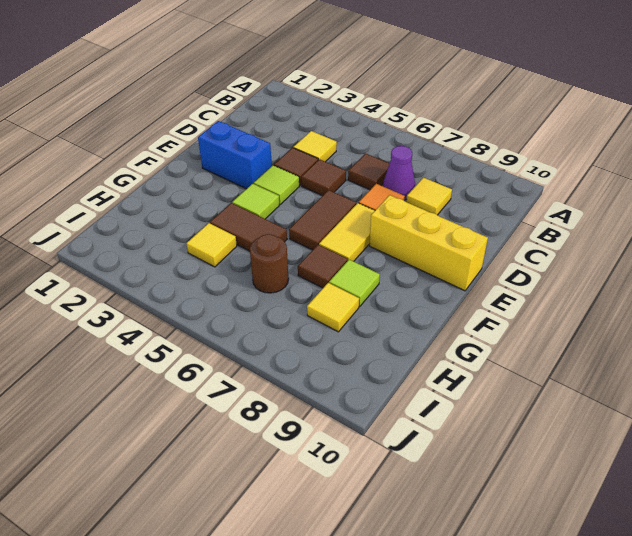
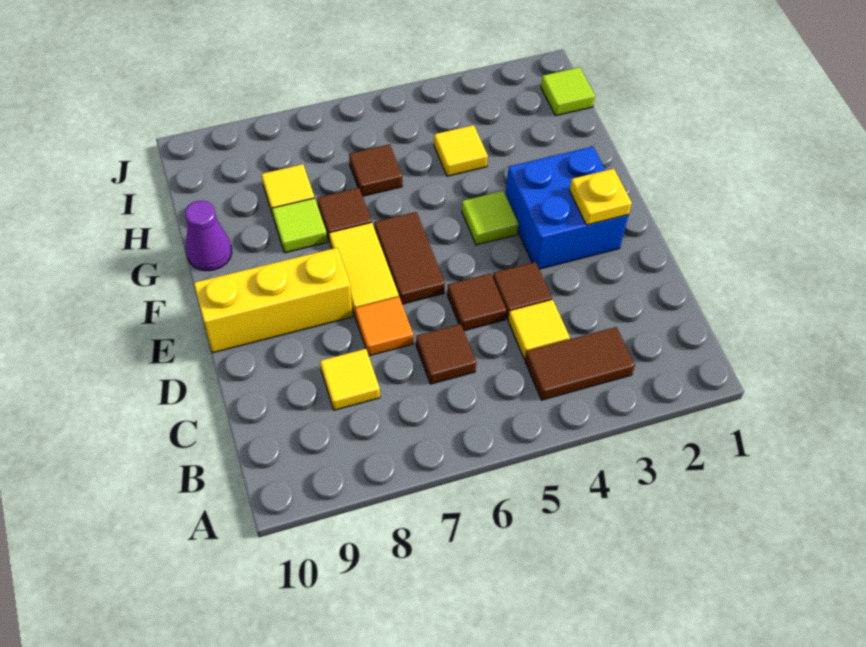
purple 1x1 cone [383,146,415,200] -> purple 1x1 cone moved to [185,201,232,271]
blue 1x2 brick [198,121,272,189] -> blue 2x2 brick [505,147,629,269]
none -> yellow 1x1 plate [570,169,632,225]
lime 1x1 tile [254,165,299,204] -> lime 1x1 tile moved to [541,67,595,116]
brown 1x2 tile [210,203,287,251] -> brown 1x2 tile moved to [525,327,635,400]
brown 1x1 round brick [250,234,289,293] -> brown 1x1 tile [349,144,402,196]

